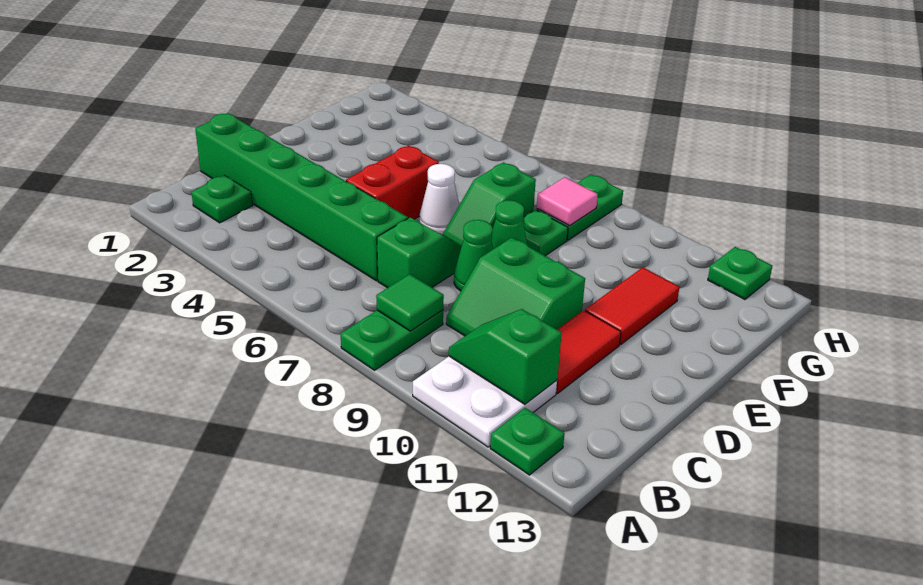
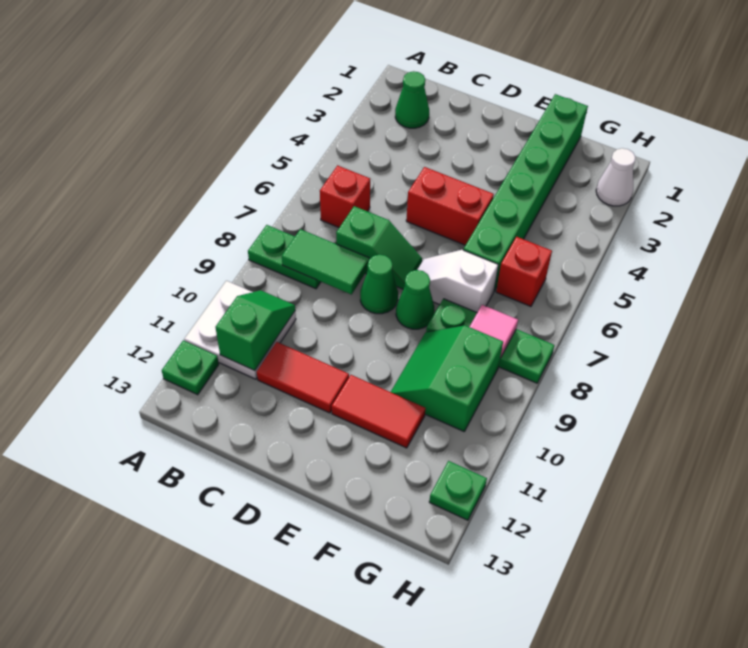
green 1x1 plate [191,175,253,223] -> green 1x1 cone [395,71,429,128]
none -> red 1x1 brick [320,166,370,227]
green 1x1 tile [376,274,444,331] -> green 1x2 tile [282,229,369,295]
green 1x6 brick [195,113,408,281] -> green 1x6 brick moved to [463,94,588,291]
green 2x2 slope [446,238,585,336] -> green 2x2 slope moved to [391,325,503,432]
white 1x1 cone [420,164,459,235] -> white 1x1 cone moved to [596,148,635,206]
green 1x2 slope [443,162,536,246] -> white 1x2 slope [417,250,498,312]
none -> red 1x1 brick [496,237,552,306]

